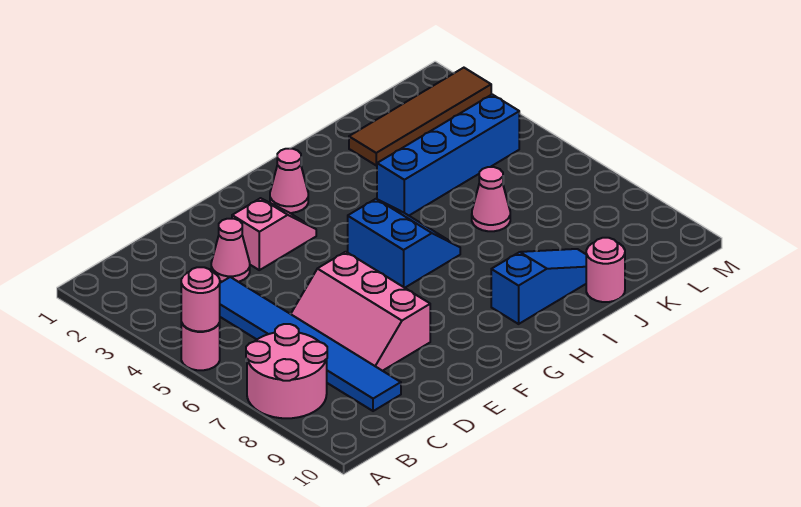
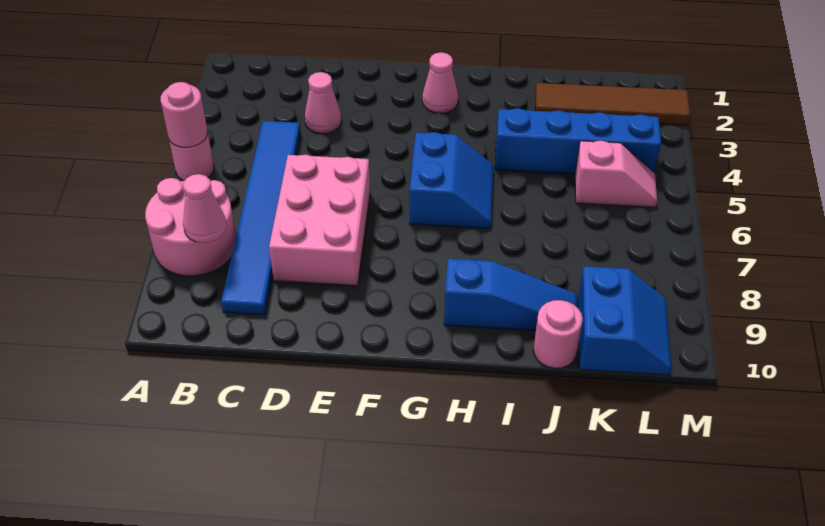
pink 2x3 slope [291,252,430,371] -> pink 2x3 brick [269,155,370,286]
pink 1x2 slope [232,198,316,270] -> pink 1x2 slope moved to [575,141,657,207]
pink 1x1 cone [472,167,510,231] -> pink 1x1 cone moved to [183,174,226,243]
none -> blue 2x2 slope [578,266,672,375]

